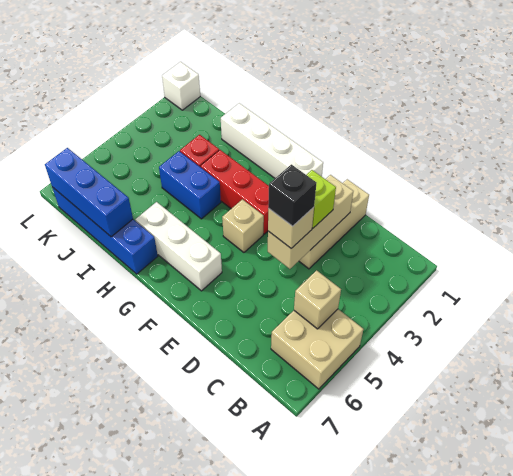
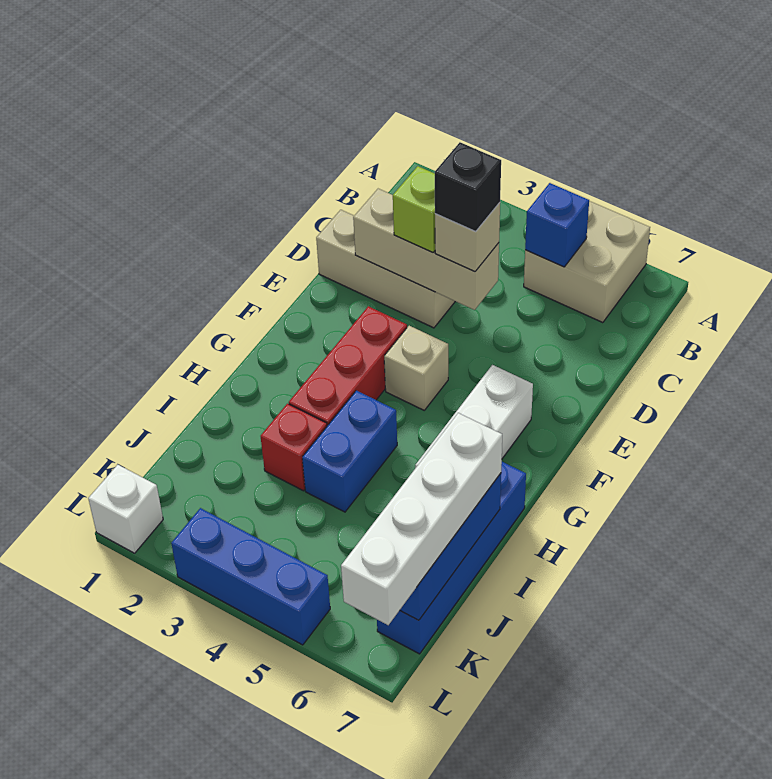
tan 1x1 brick [294,270,341,329] -> blue 1x1 brick [525,183,589,267]
white 1x4 brick [221,103,323,178] -> white 1x4 brick moved to [341,413,502,625]
none -> blue 1x3 brick [171,508,330,645]

